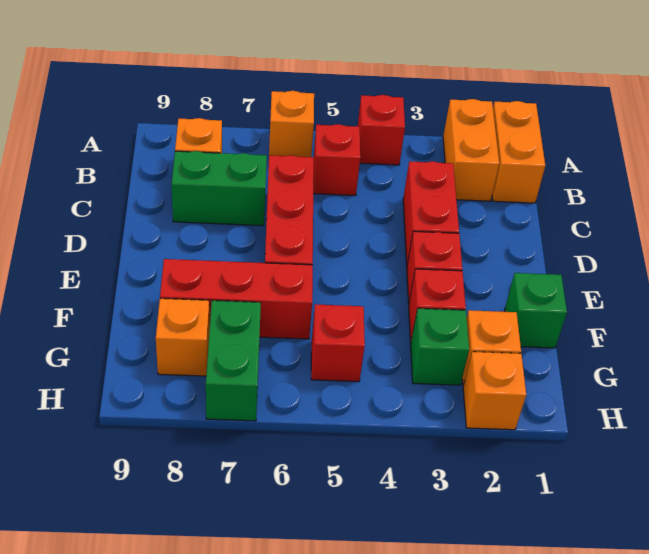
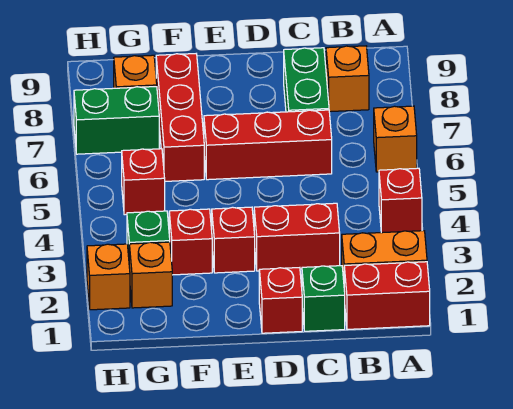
orange 1x2 brick [492,101,545,203] -> red 1x2 brick [344,262,430,329]
red 1x1 brick [313,124,360,196] -> red 1x1 brick moved to [259,268,302,333]
green 1x1 brick [505,273,567,348] -> green 1x1 brick moved to [302,266,345,331]

